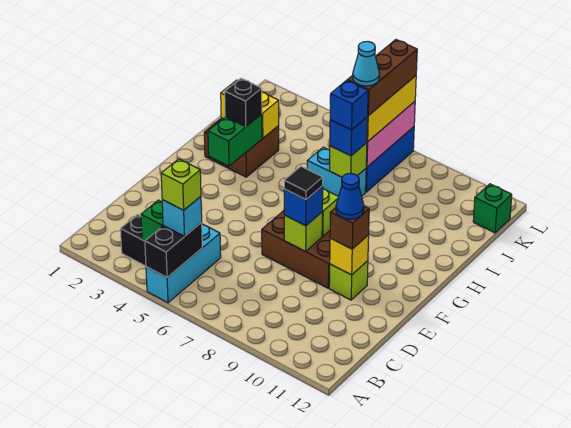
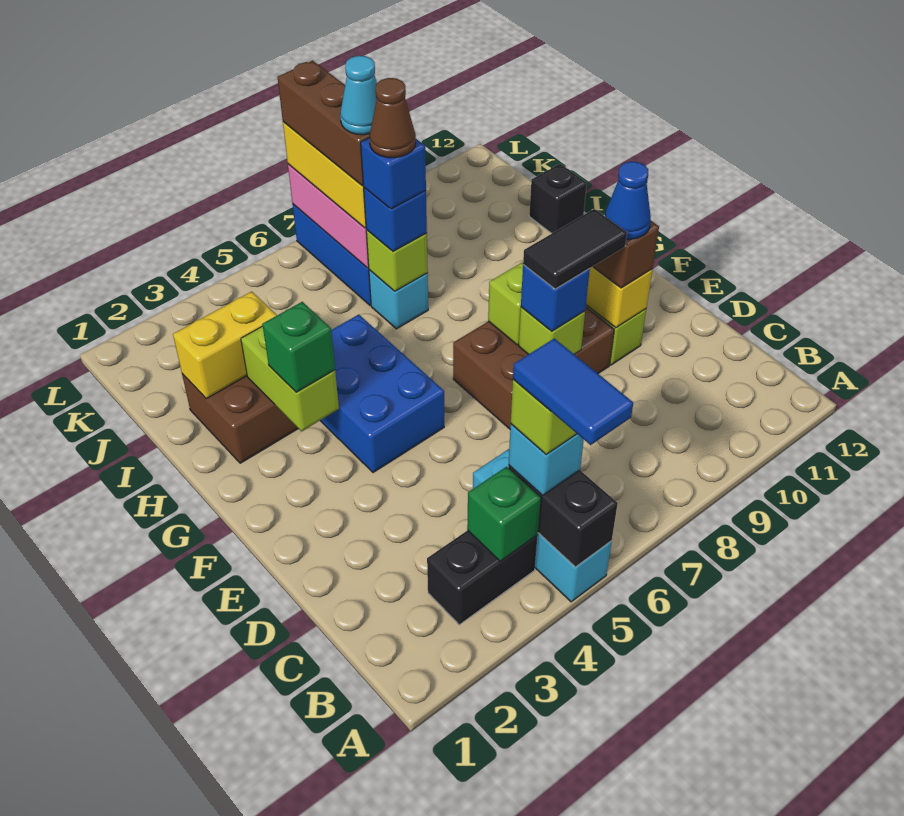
none -> blue 1x2 tile [513,338,633,445]
black 1x1 tile [284,166,323,200] -> black 1x2 tile [523,209,627,289]
none -> blue 2x3 brick [320,315,444,473]
green 1x2 brick [208,114,262,166] -> lime 1x2 brick [241,326,339,431]
black 1x1 brick [225,78,262,126] -> black 1x1 brick moved to [529,164,587,233]
cyan 1x2 brick [307,147,366,196] -> cyan 1x1 brick [369,270,428,329]
none -> brown 1x1 cone [369,78,416,158]
green 1x1 brick [473,184,512,233] -> green 1x1 brick moved to [262,302,335,392]

